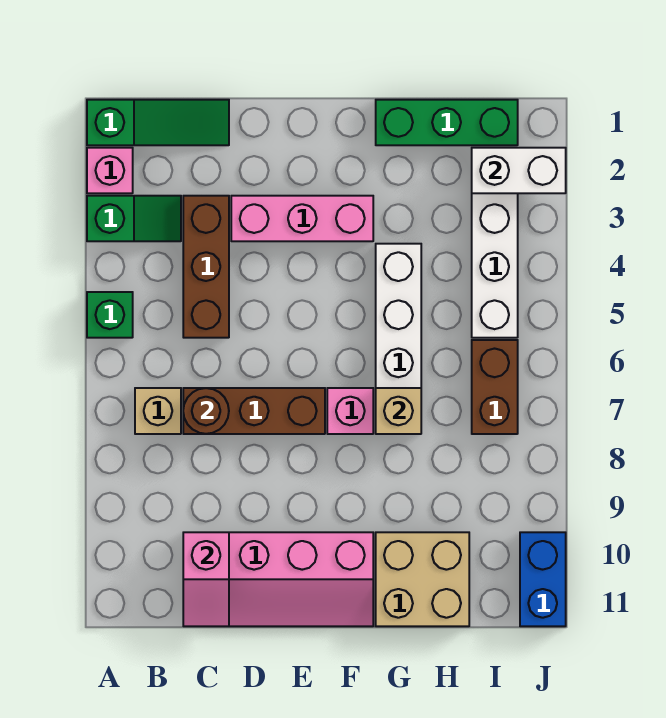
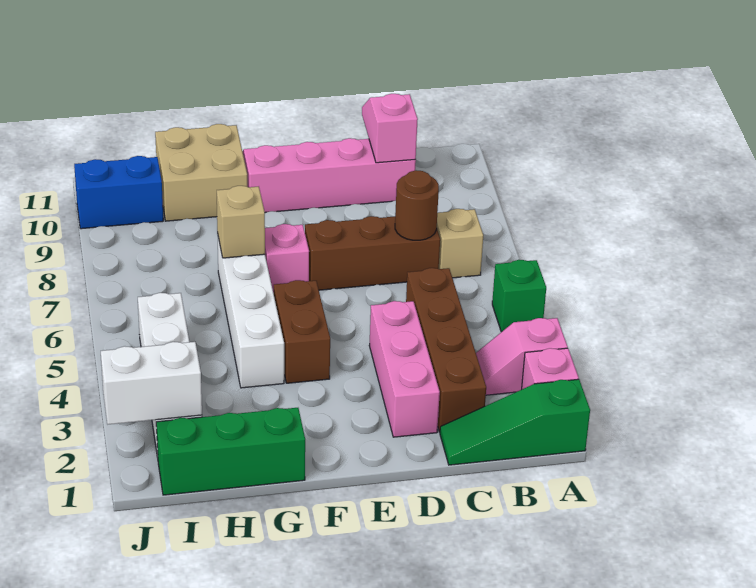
green 1x2 slope [87,196,181,241] -> pink 1x2 slope [476,318,568,395]
brown 1x3 brick [183,196,229,338] -> brown 1x4 brick [406,268,486,432]
pink 1x3 brick [231,196,373,241] -> pink 1x3 brick turned to [369,301,440,437]
brown 1x2 brick [472,340,518,434] -> brown 1x2 brick moved to [274,280,330,383]
blue 1x2 brick [520,532,566,626] -> blue 1x2 brick turned to [74,156,163,229]

